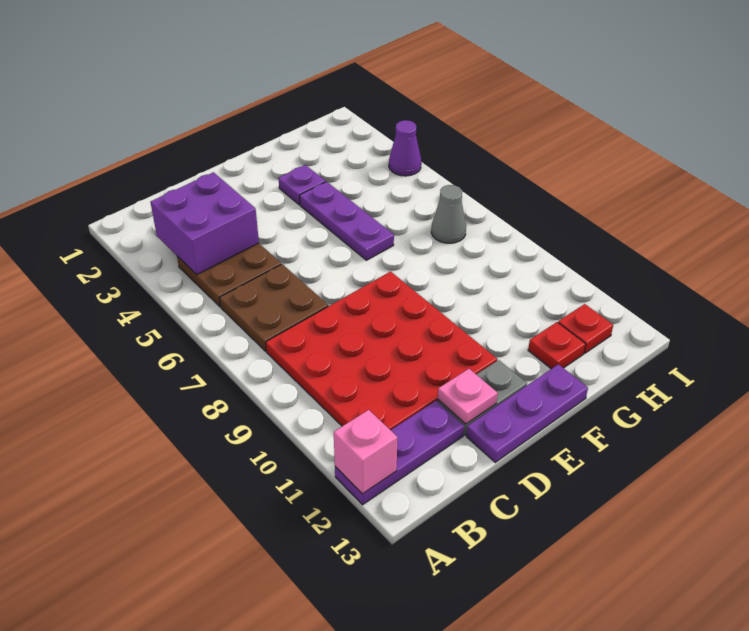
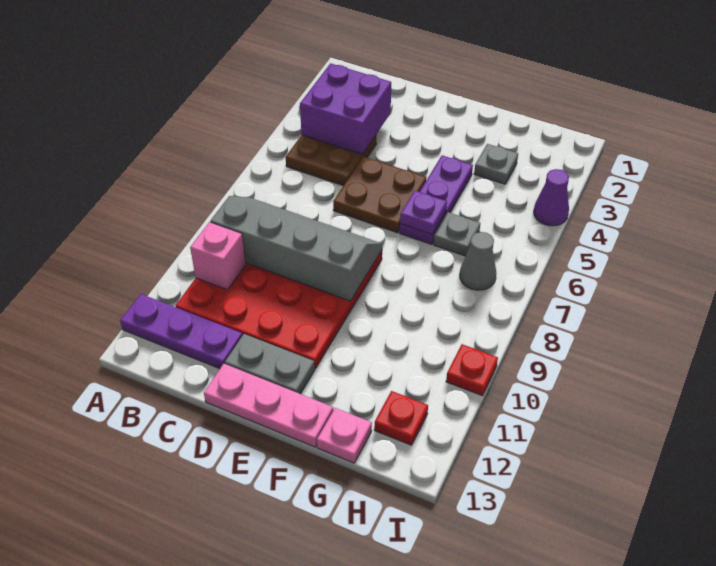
pink 1x1 brick [334,410,398,494] -> pink 1x1 brick moved to [190,222,246,290]
brown 2x2 plate [220,264,328,351] -> brown 2x2 plate moved to [333,157,427,233]
none -> grey 2x4 slope [210,196,382,301]
pink 1x1 plate [438,369,498,424] -> pink 1x1 plate moved to [317,408,372,463]
purple 1x3 plate [466,364,588,462] -> pink 1x3 plate [204,364,333,447]
purple 1x1 plate [278,165,326,205] -> purple 1x1 plate moved to [400,191,447,235]
none -> grey 1x1 plate [474,144,518,184]
none -> grey 1x1 plate [434,212,480,256]
red 1x1 plate [528,322,585,369] -> red 1x1 plate moved to [446,344,498,396]

